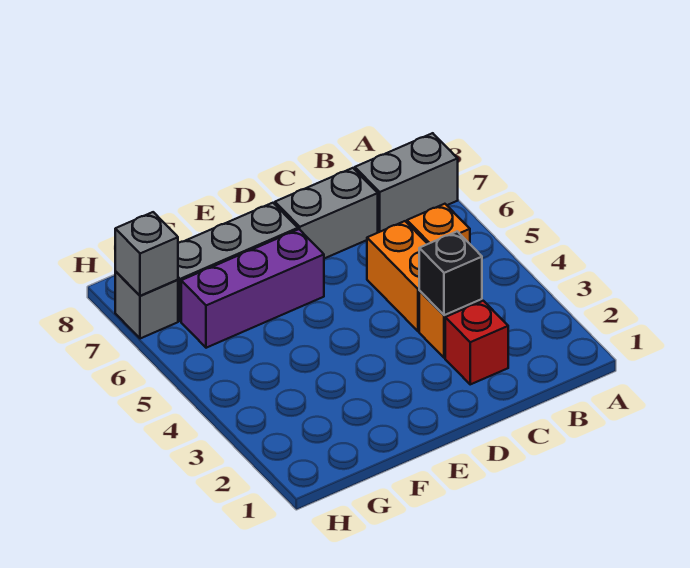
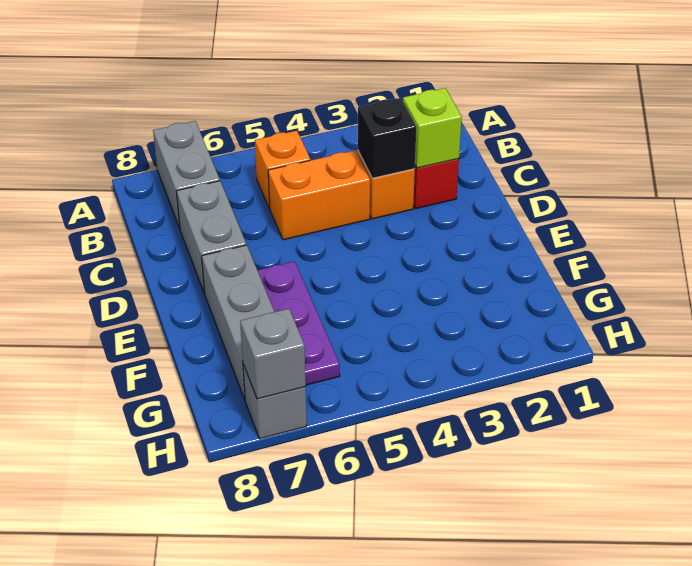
none -> lime 1x1 brick [403,88,462,168]
purple 1x3 brick [181,229,324,348] -> purple 1x3 plate [257,261,340,385]

